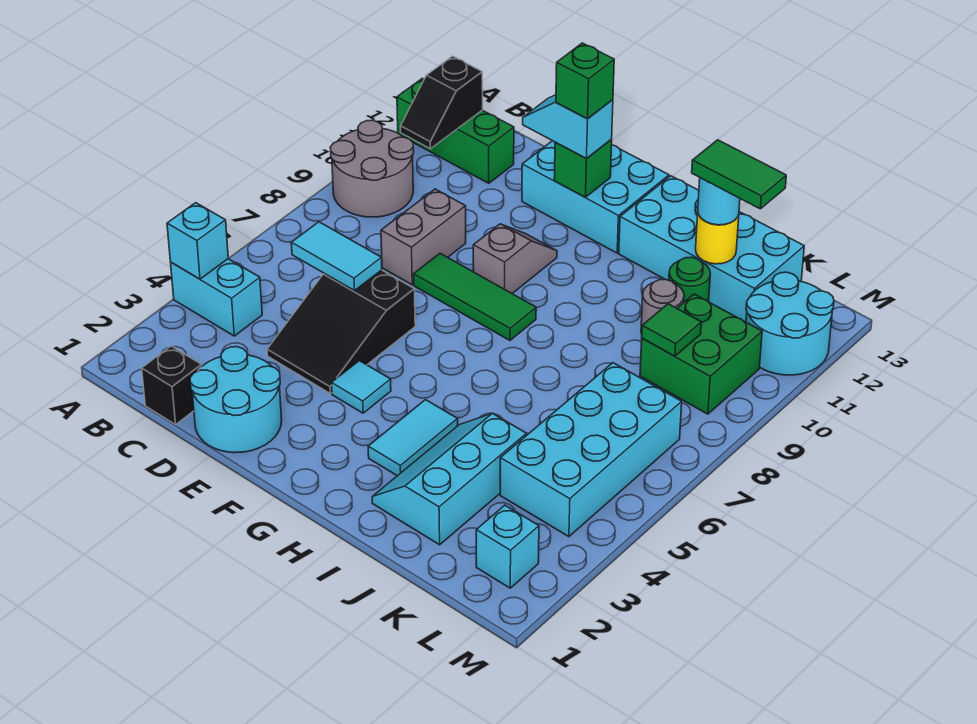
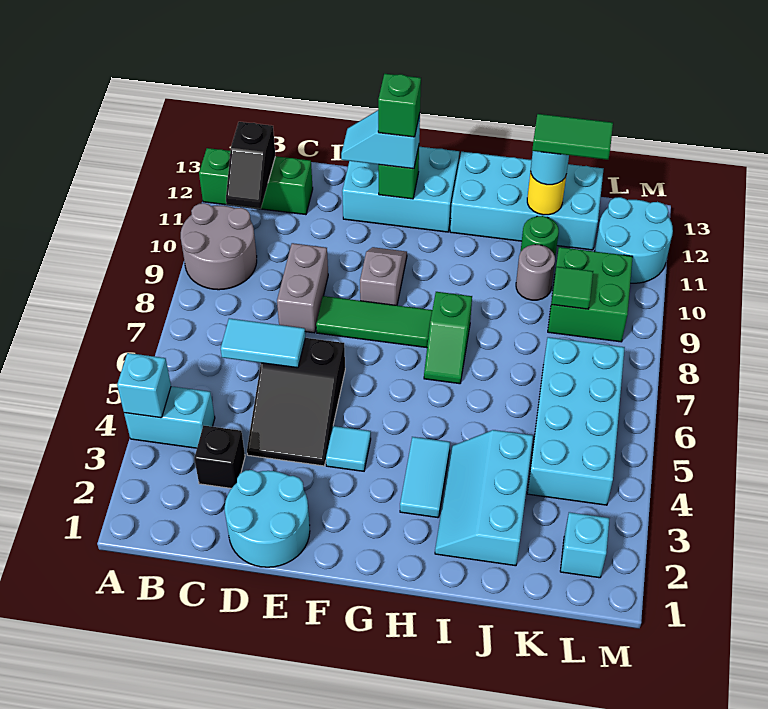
black 1x1 brick [142,346,202,425] -> black 1x1 brick moved to [194,425,245,488]
none -> green 1x2 slope [424,292,472,384]

